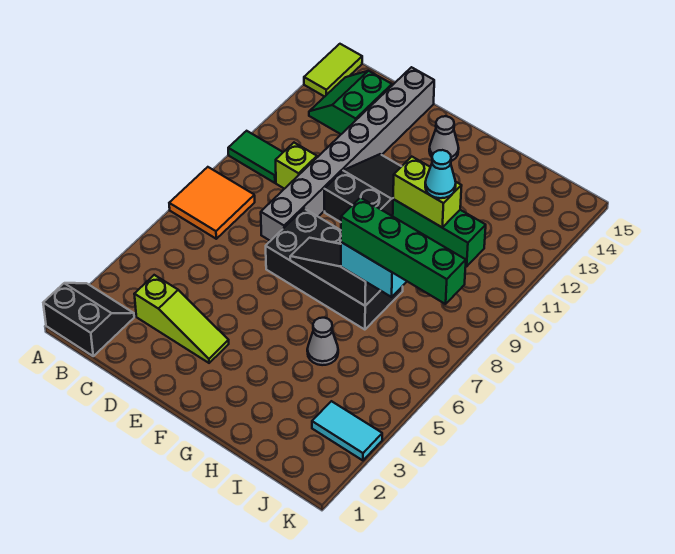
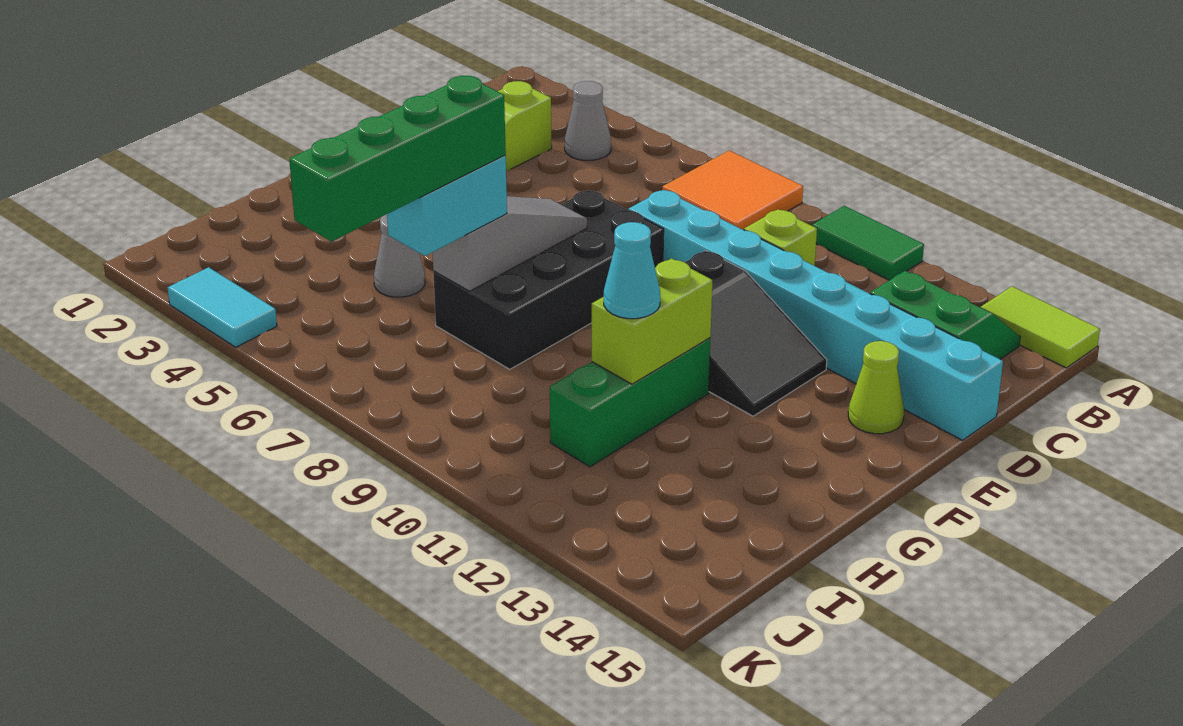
black 2x2 slope [43,283,134,356] -> none
green 1x2 tile [228,131,283,183] -> green 1x2 tile turned to [812,206,924,280]
grey 1x8 brick [261,67,434,241] -> cyan 1x8 brick [628,190,1003,440]
none -> lime 1x1 cone [848,341,904,434]
black 1x3 slope [290,238,380,306] -> grey 1x3 slope [433,196,587,291]
grey 1x1 cone [429,116,459,161] -> grey 1x1 cone moved to [565,81,611,161]
cyan 1x2 tile [312,401,382,460] -> cyan 1x2 tile turned to [168,267,277,347]

